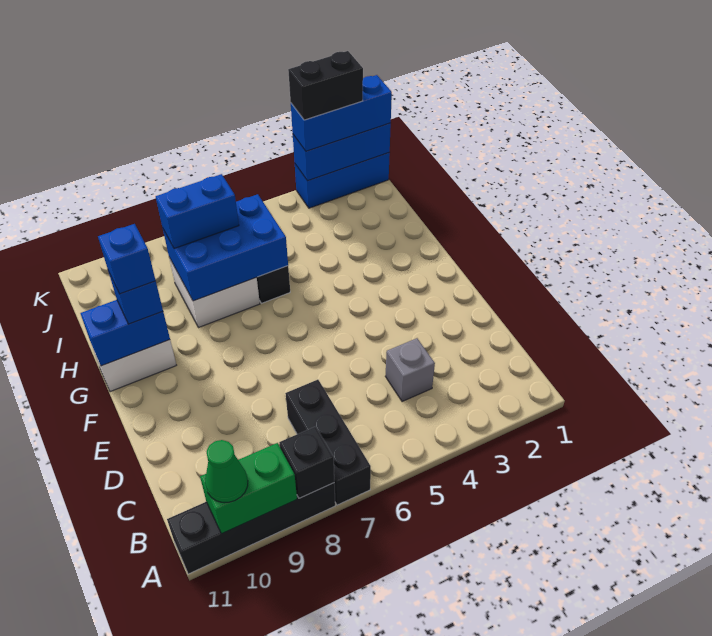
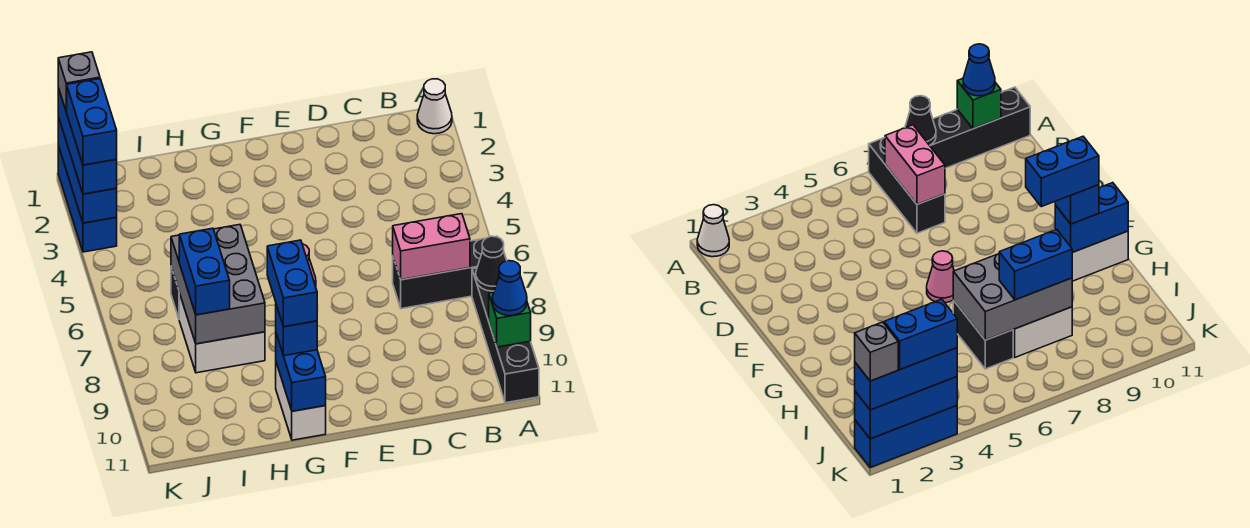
none -> white 1x1 cone [417,79,452,134]
black 1x1 brick [279,426,334,498] -> black 1x1 cone [476,236,507,291]
green 1x2 brick [200,443,297,534] -> green 1x1 brick [489,292,531,347]
green 1x1 cone [205,440,248,502] -> blue 1x1 cone [492,261,527,316]
none -> pink 1x2 brick [393,214,470,280]
grey 1x1 brick [385,338,435,402] -> grey 1x1 brick moved to [58,52,100,112]
none -> pink 1x1 cone [927,251,954,303]
blue 1x1 brick [98,224,156,294] -> blue 1x2 brick [267,240,317,327]
blue 2x3 brick [163,194,288,301] -> grey 2x3 brick [171,225,265,344]
black 1x2 brick [288,51,363,120] -> blue 1x2 brick [67,79,117,165]

